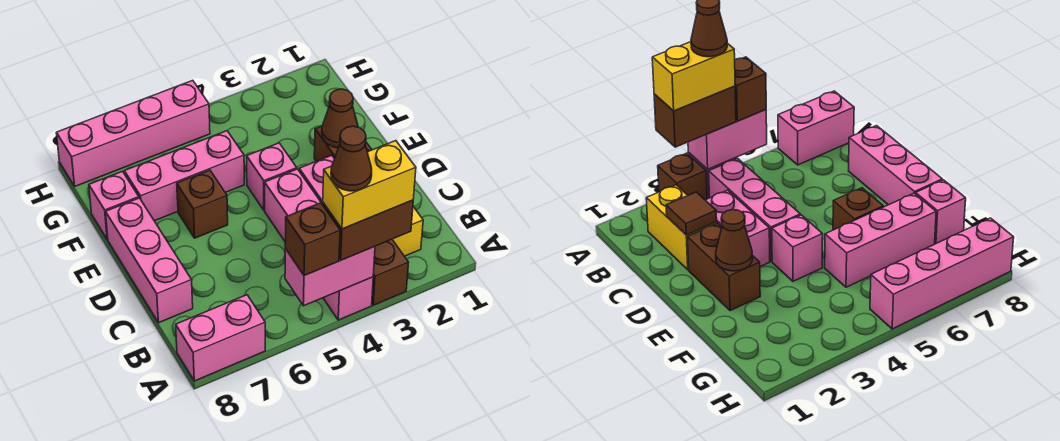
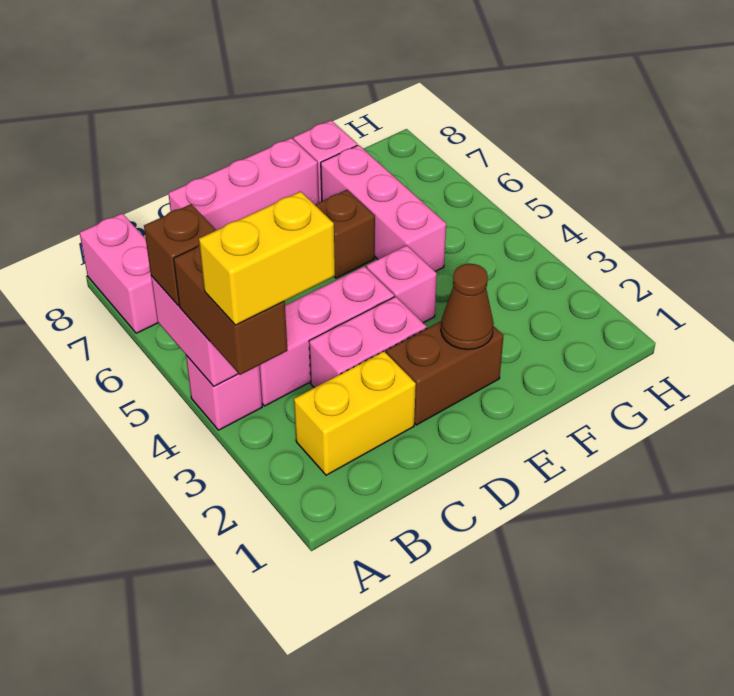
brown 1x1 brick [372,239,409,305] -> none
yellow 1x2 brick [323,141,416,229] -> yellow 1x2 brick turned to [199,191,335,325]
brown 1x1 cone [331,126,372,191] -> none
brown 1x1 tile [666,192,717,235] -> none
pink 1x4 brick [56,80,210,186] -> none

